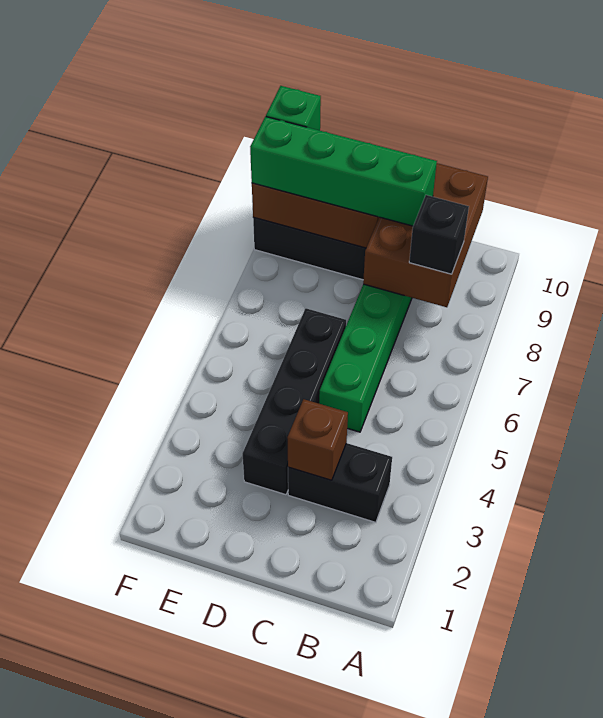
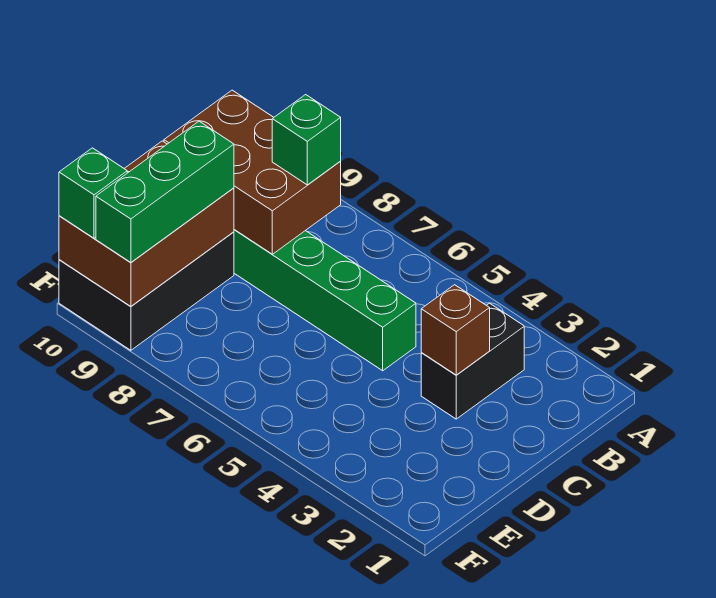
black 1x1 brick [409,195,469,274] -> green 1x1 brick [272,95,341,185]
green 1x4 brick [250,117,437,226] -> green 1x3 brick [96,121,234,262]
black 1x4 brick [242,308,346,495] -> none

